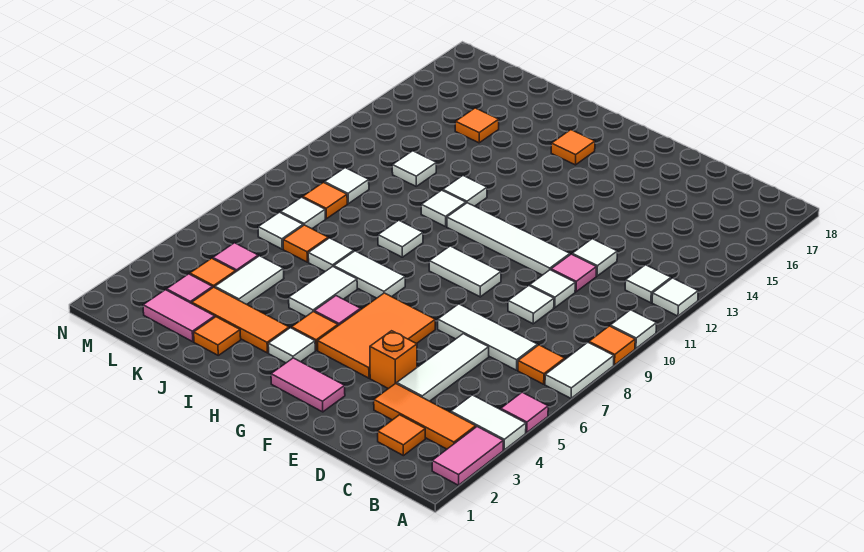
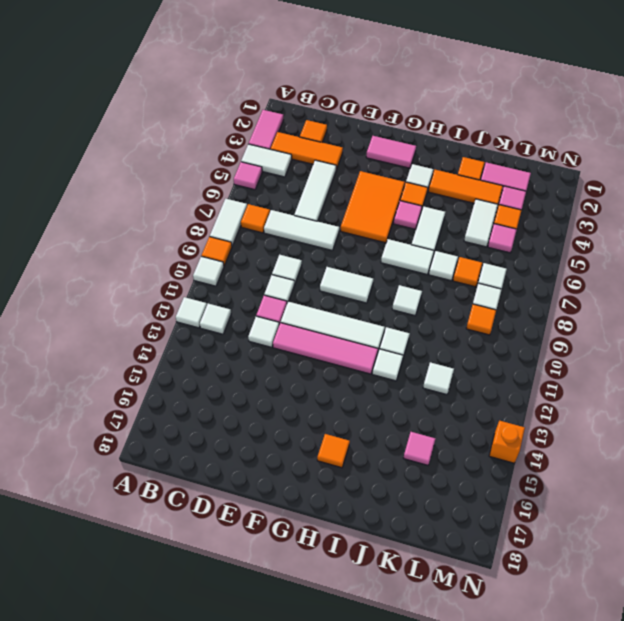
orange 1x1 brick [370,331,417,389] -> orange 1x1 brick moved to [489,421,525,463]
none -> pink 1x4 tile [273,323,378,374]
orange 1x1 tile [455,108,499,143] -> pink 1x1 tile [404,432,435,465]
white 1x1 tile [324,168,369,204] -> none

